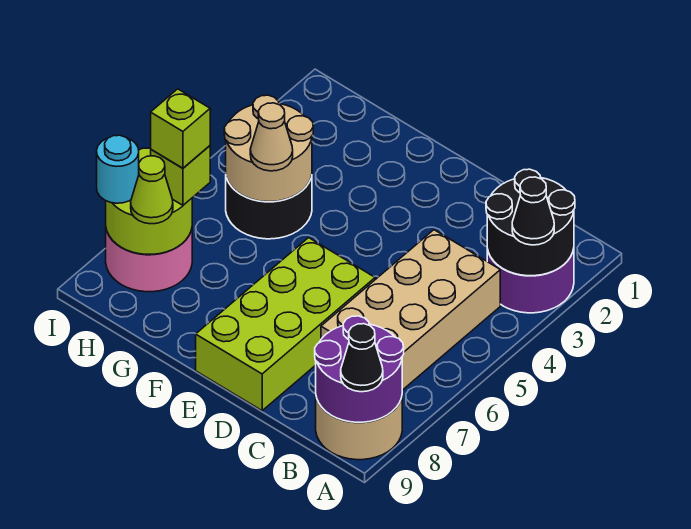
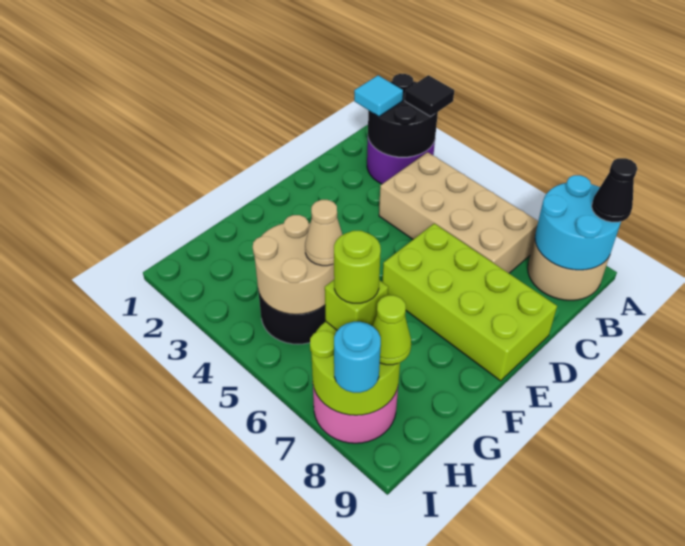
black 1x1 cone [512,177,554,245] -> black 1x1 tile [405,75,454,117]
purple 2x2 round brick [315,316,404,422] -> cyan 2x2 round brick [535,175,621,270]
none -> cyan 1x1 tile [354,75,403,117]
lime 1x1 brick [151,89,210,168] -> lime 1x1 round brick [334,231,381,303]

